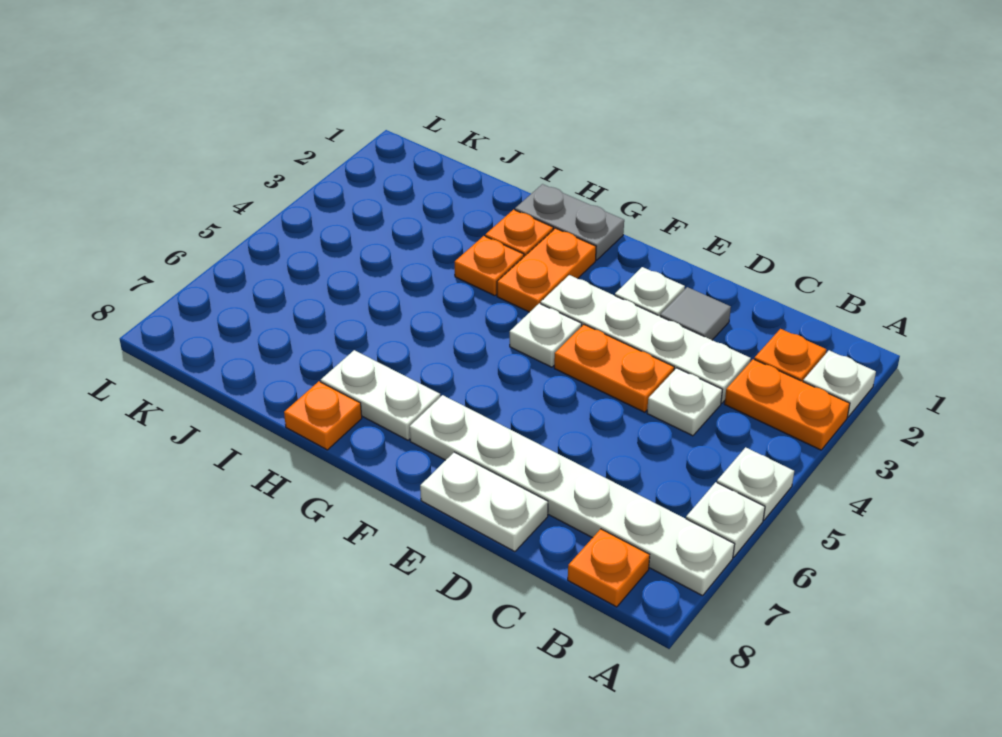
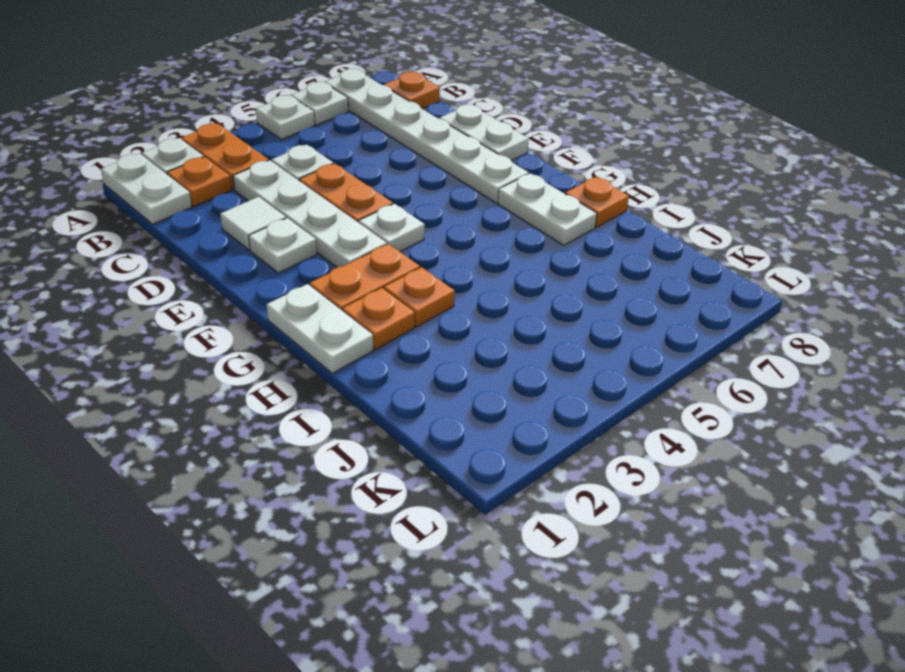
none -> white 1x2 plate [101,154,192,224]
grey 1x1 tile [660,287,731,340] -> white 1x1 tile [220,197,286,250]
grey 1x2 plate [515,184,624,260] -> white 1x2 plate [267,284,373,373]

